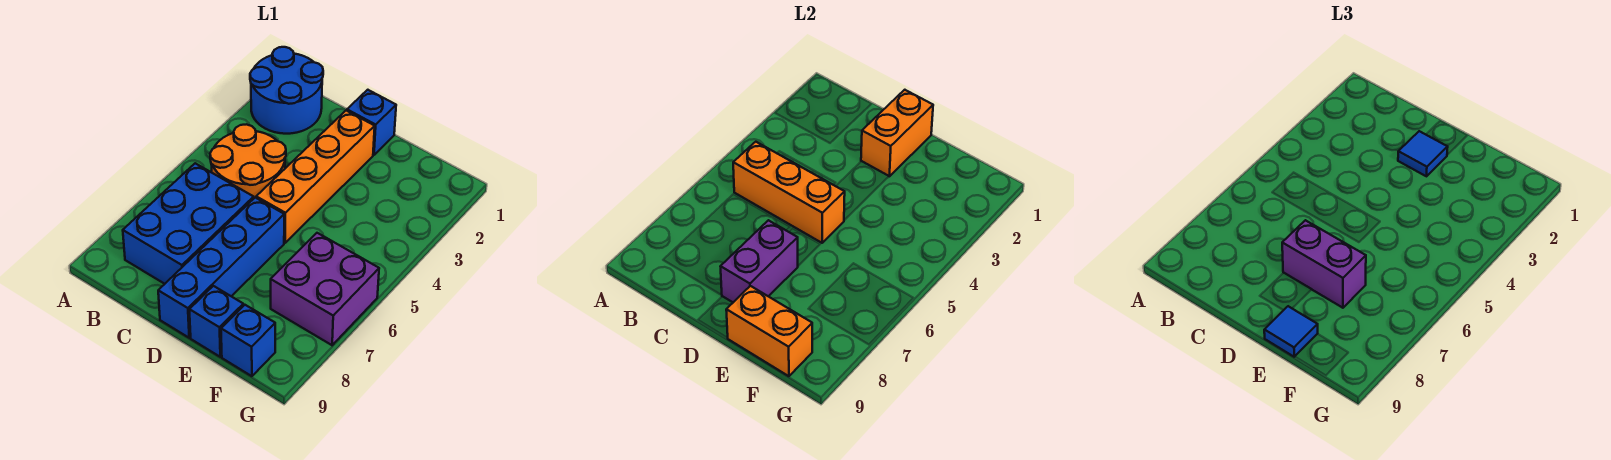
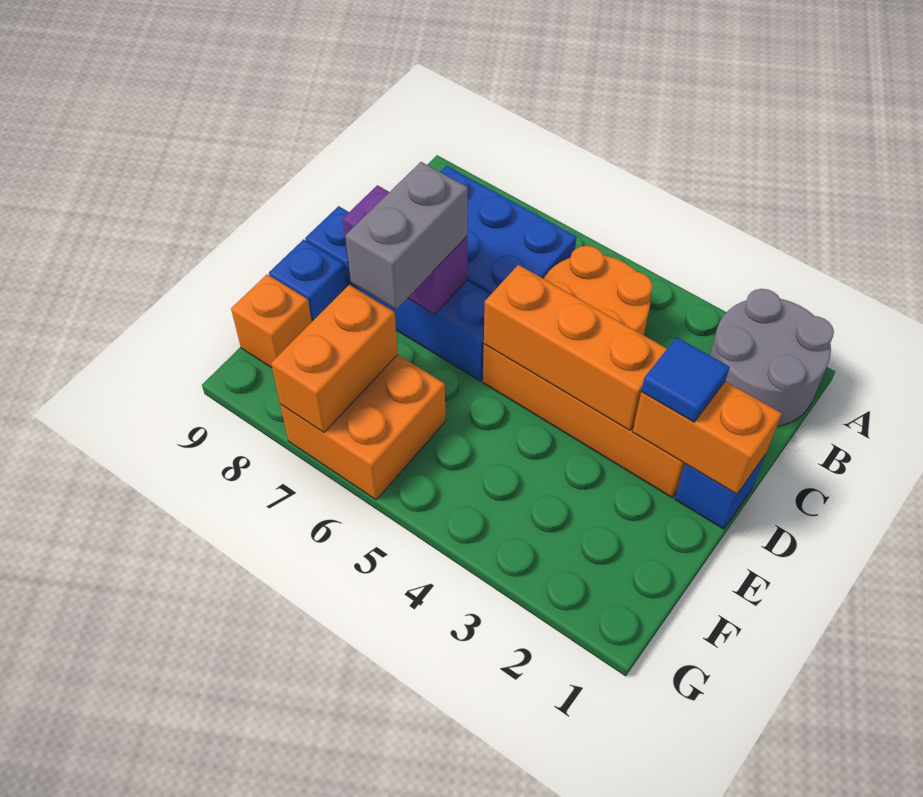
blue 2x2 round brick [250,47,323,134] -> grey 2x2 round brick [710,289,834,426]
orange 1x3 brick [733,142,845,243] -> orange 1x3 brick turned to [484,265,667,430]
purple 1x2 brick [1282,220,1366,308] -> grey 1x2 brick [345,162,468,309]
orange 1x2 brick [726,286,812,376] -> orange 1x2 brick moved to [271,285,398,432]
blue 1x1 tile [1264,306,1318,357] -> none
purple 2x2 brick [271,233,379,345] -> orange 2x2 brick [280,355,446,500]
blue 1x1 brick [221,305,275,376] -> orange 1x1 brick [231,274,312,368]

